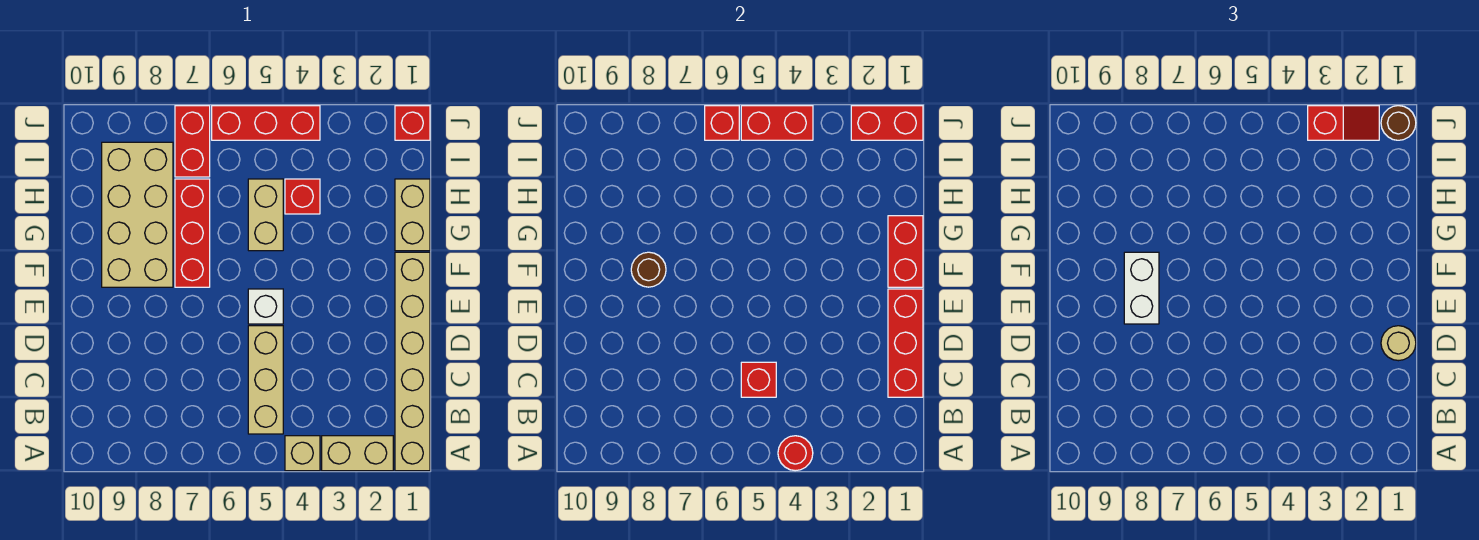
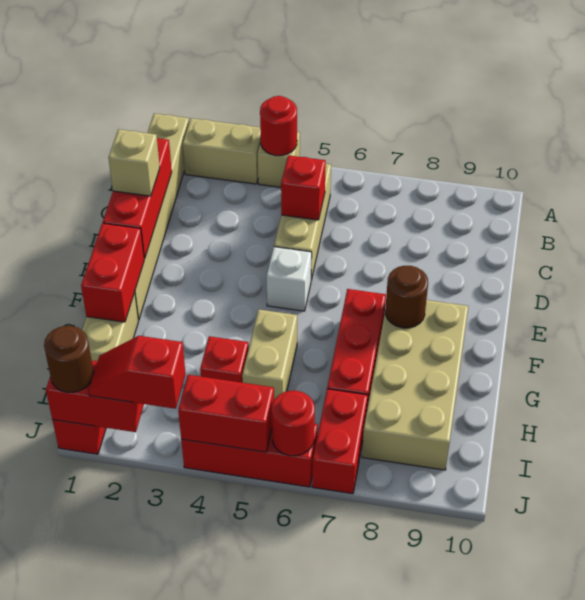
tan 1x1 round brick [1381,326,1416,361] -> tan 1x1 brick [108,129,160,196]
white 1x2 brick [1124,252,1159,324] -> none
red 1x1 brick [705,106,739,140] -> red 1x1 round brick [272,391,315,456]

